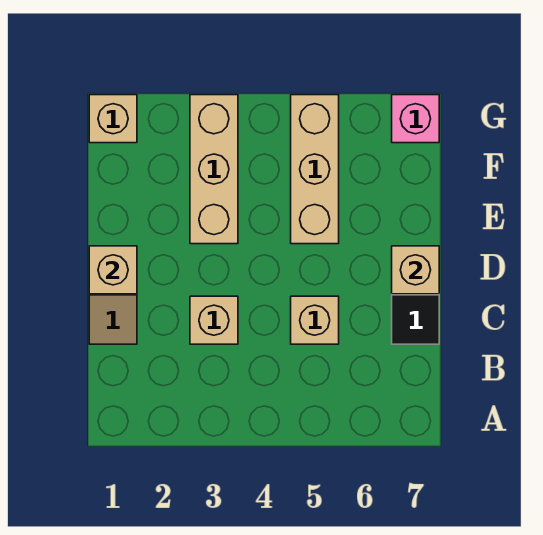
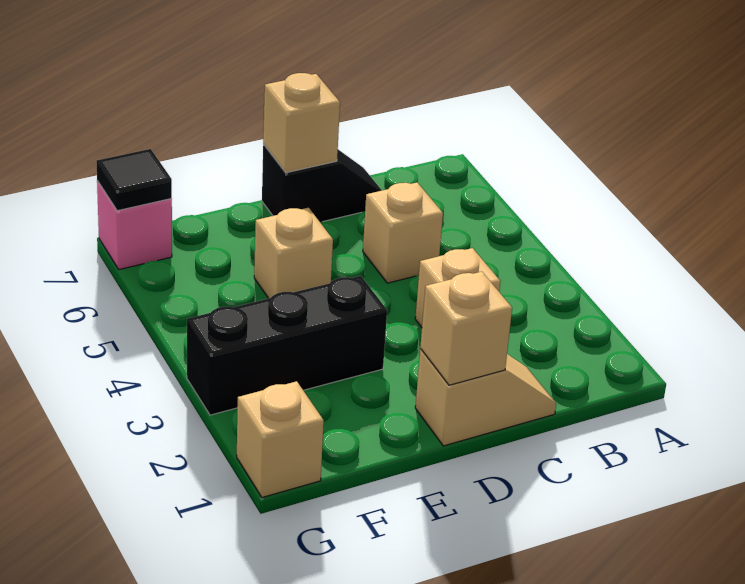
tan 1x3 brick [190,95,238,244] -> black 1x3 brick [187,276,387,415]
tan 1x3 brick [291,95,339,244] -> tan 1x1 brick [254,208,333,298]
none -> black 1x1 tile [97,149,172,211]

